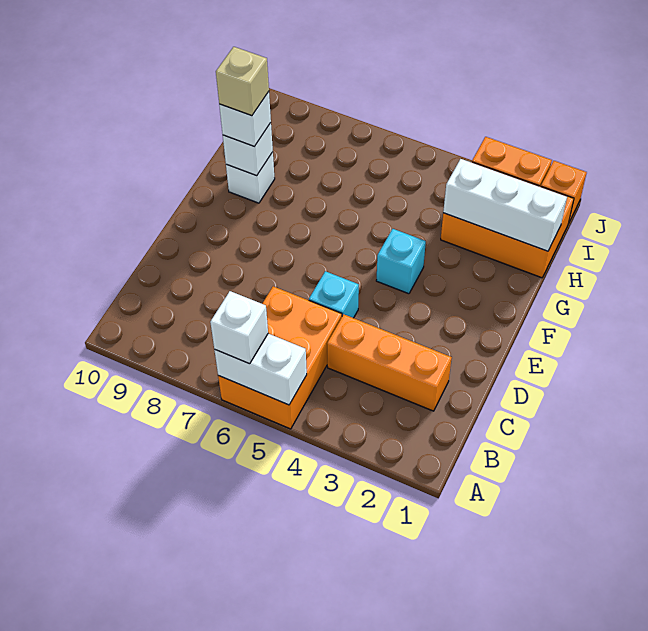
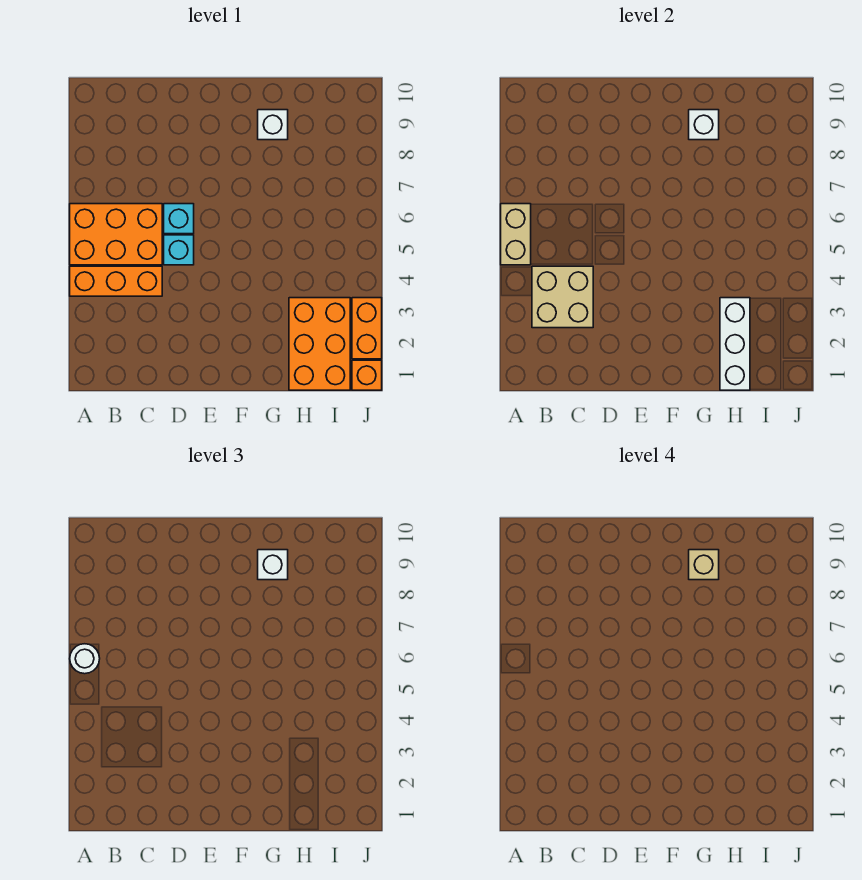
white 1x2 brick [214,334,307,405] -> tan 1x2 brick [501,204,531,265]
white 1x1 brick [210,291,268,364] -> white 1x1 round brick [70,644,100,674]
none -> tan 2x2 brick [532,266,593,328]
orange 1x3 brick [327,315,452,411] -> orange 1x3 brick turned to [70,266,162,296]
cyan 1x1 brick [376,229,426,294] -> cyan 1x1 brick moved to [164,204,194,234]

